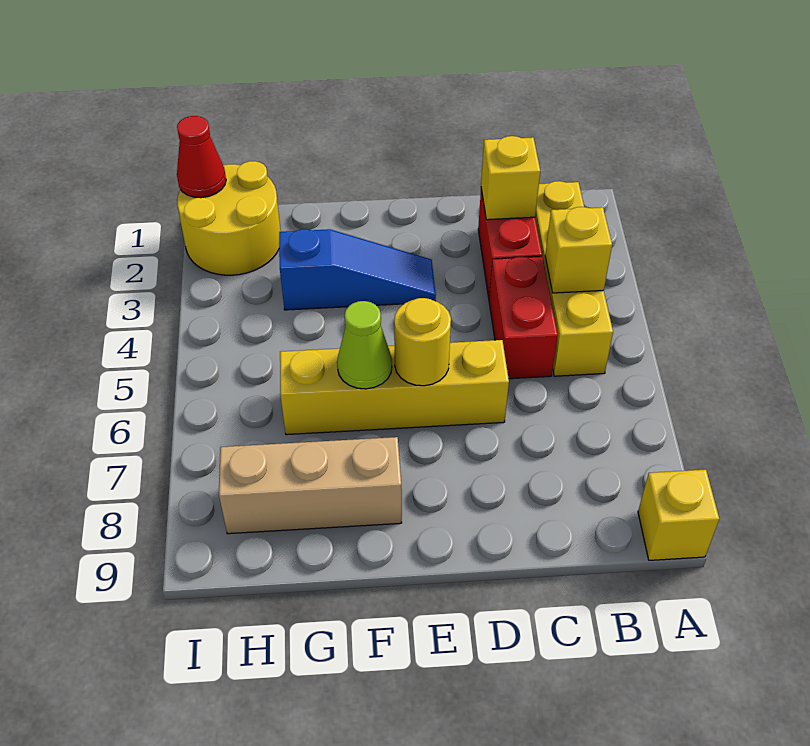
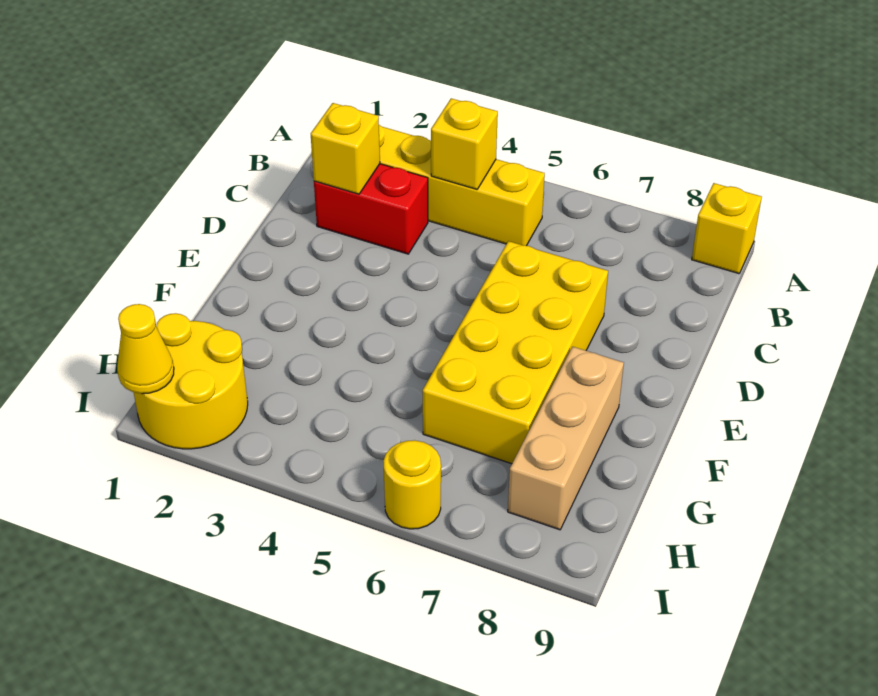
red 1x2 brick [489,257,558,379] -> none
yellow 1x4 brick [280,340,509,435] -> yellow 2x4 brick [423,241,608,464]
blue 1x3 slope [279,229,436,310] -> none
yellow 1x1 round brick [394,298,451,386] -> yellow 1x1 round brick moved to [383,441,441,529]
lime 1x1 cone [337,301,392,389] -> none
red 1x1 cone [177,116,226,198] -> yellow 1x1 cone [117,304,174,394]

